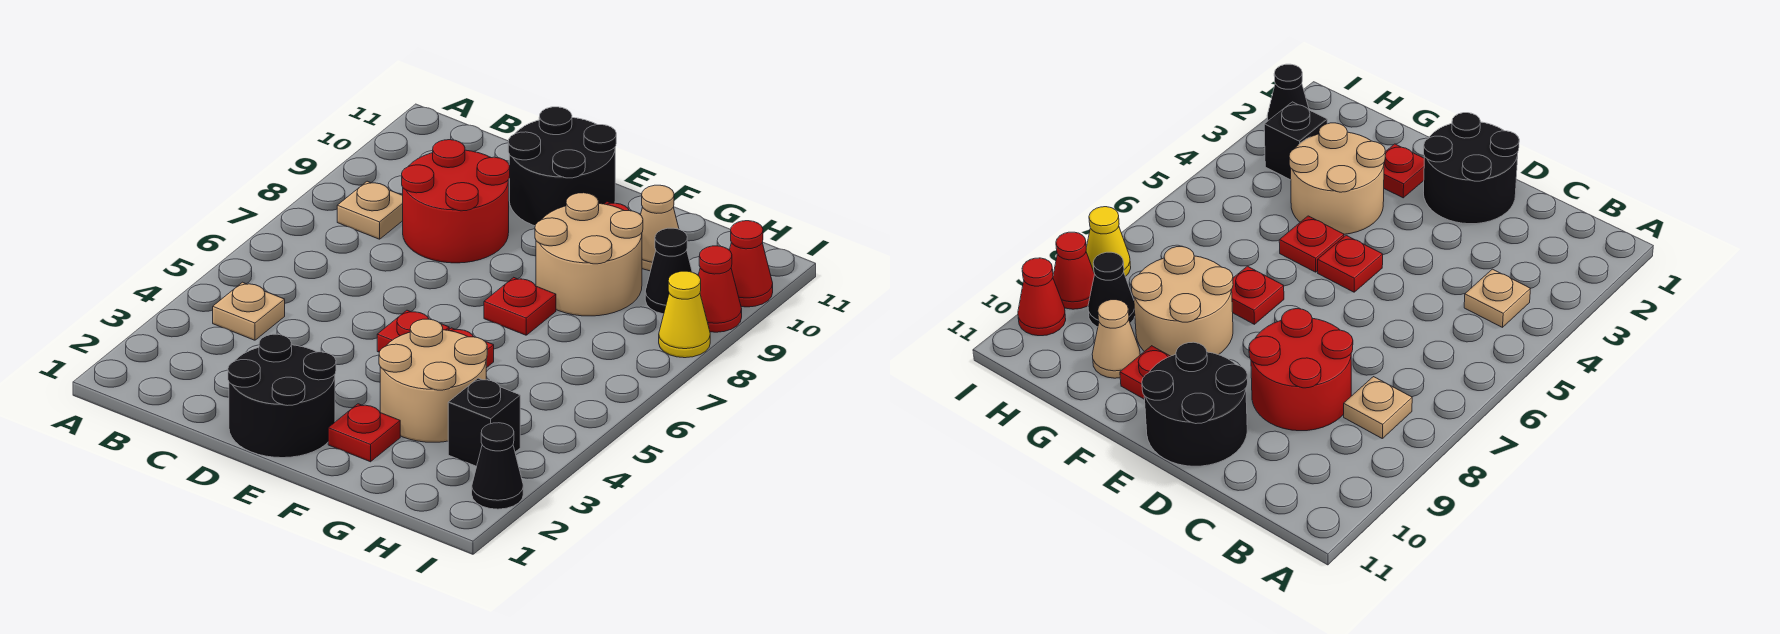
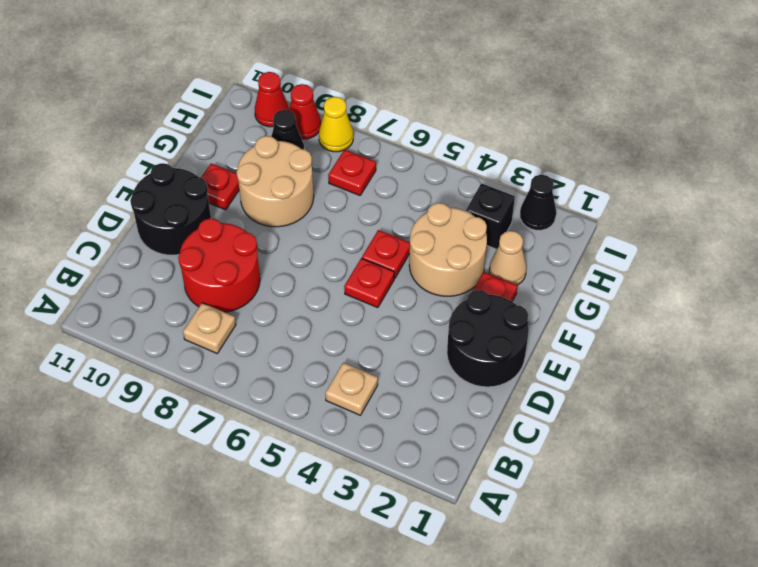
red 1x1 plate [484,277,556,335] -> red 1x1 plate moved to [328,150,376,195]
tan 1x1 cone [641,185,679,271] -> tan 1x1 cone moved to [489,231,526,285]

